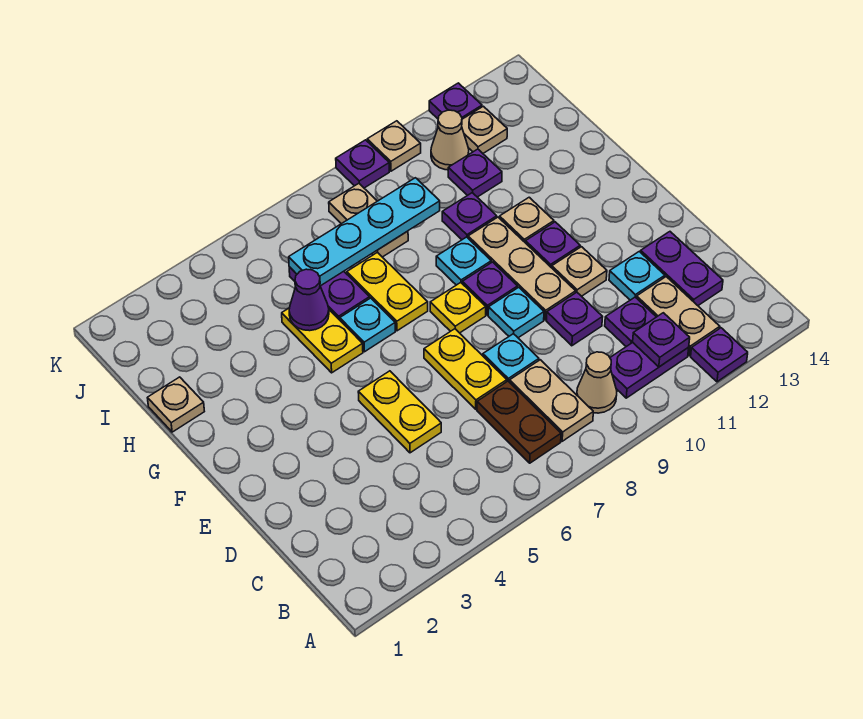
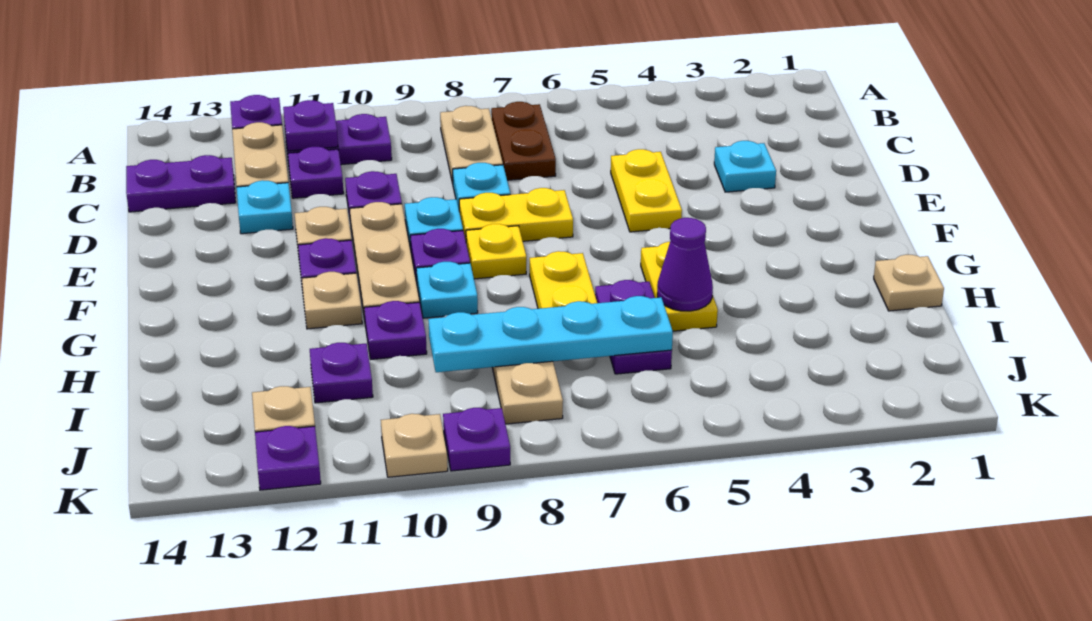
tan 1x1 cone [577,352,617,413] -> none
purple 1x2 plate [641,232,723,306] -> purple 1x2 plate turned to [126,155,236,212]
yellow 1x2 plate [424,329,507,409] -> yellow 1x2 plate turned to [459,188,573,241]
cyan 1x1 plate [340,298,395,352] -> cyan 1x1 plate moved to [714,141,776,192]
tan 1x1 cone [431,110,469,170] -> none

